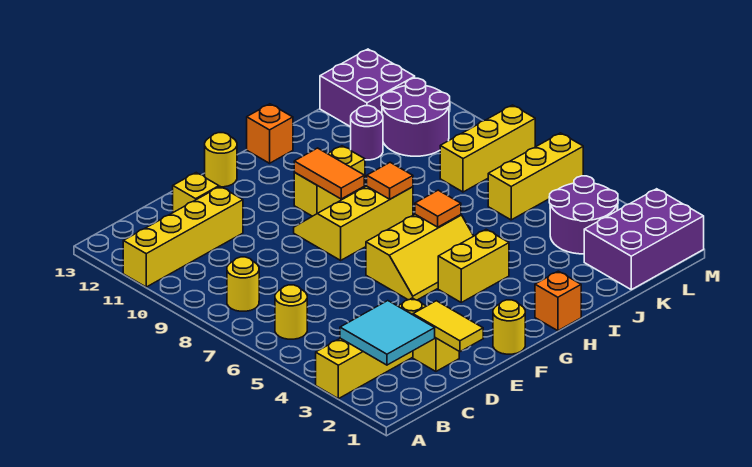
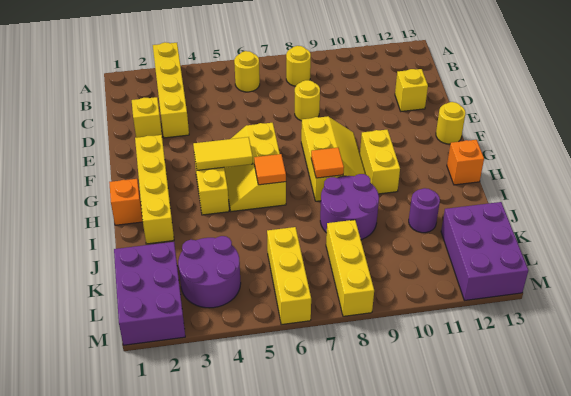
yellow 1x4 brick [123,187,243,287] -> yellow 1x4 brick moved to [135,135,174,244]
cyan 2x2 tile [340,301,435,365] -> none
yellow 1x2 tile [413,301,483,352] -> yellow 1x2 tile moved to [193,137,253,170]
yellow 1x1 round brick [493,300,525,354] -> yellow 1x1 round brick moved to [295,80,320,121]
orange 1x2 tile [294,148,364,199] -> none
purple 2x2 round brick [381,78,450,156] -> purple 2x2 round brick moved to [320,174,379,240]
purple 2x2 brick [320,49,415,127] -> purple 2x3 brick [441,202,528,301]

